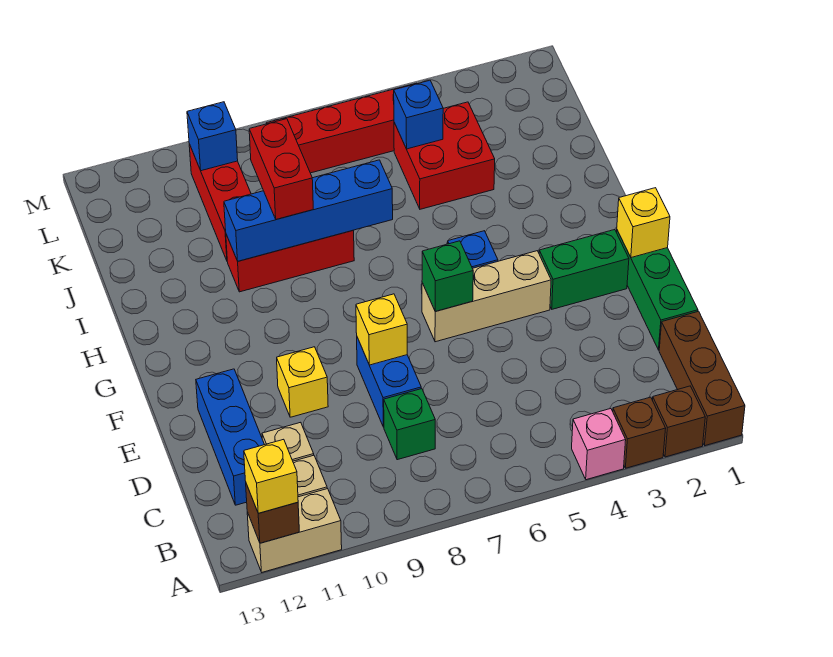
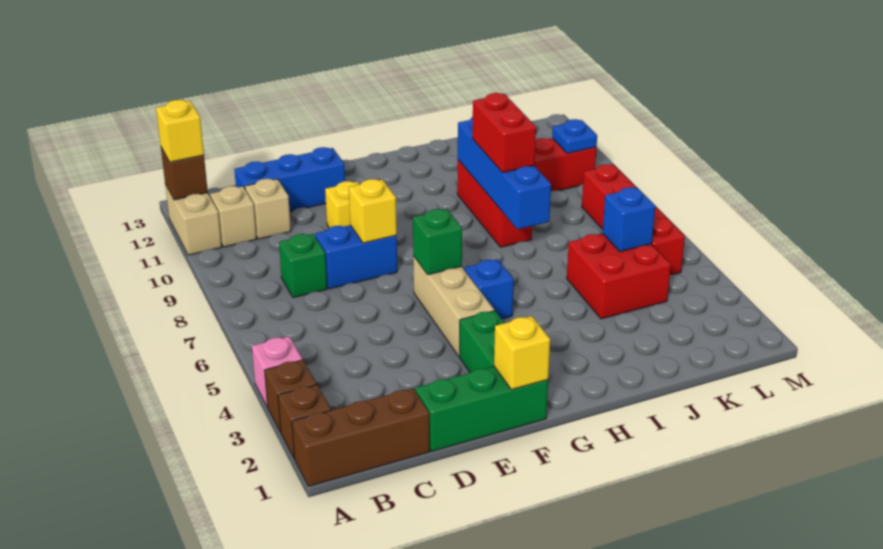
red 1x2 brick [249,119,313,219] -> red 1x2 brick turned to [472,93,536,173]
blue 1x1 brick [187,102,238,171] -> blue 1x1 plate [552,119,597,154]

